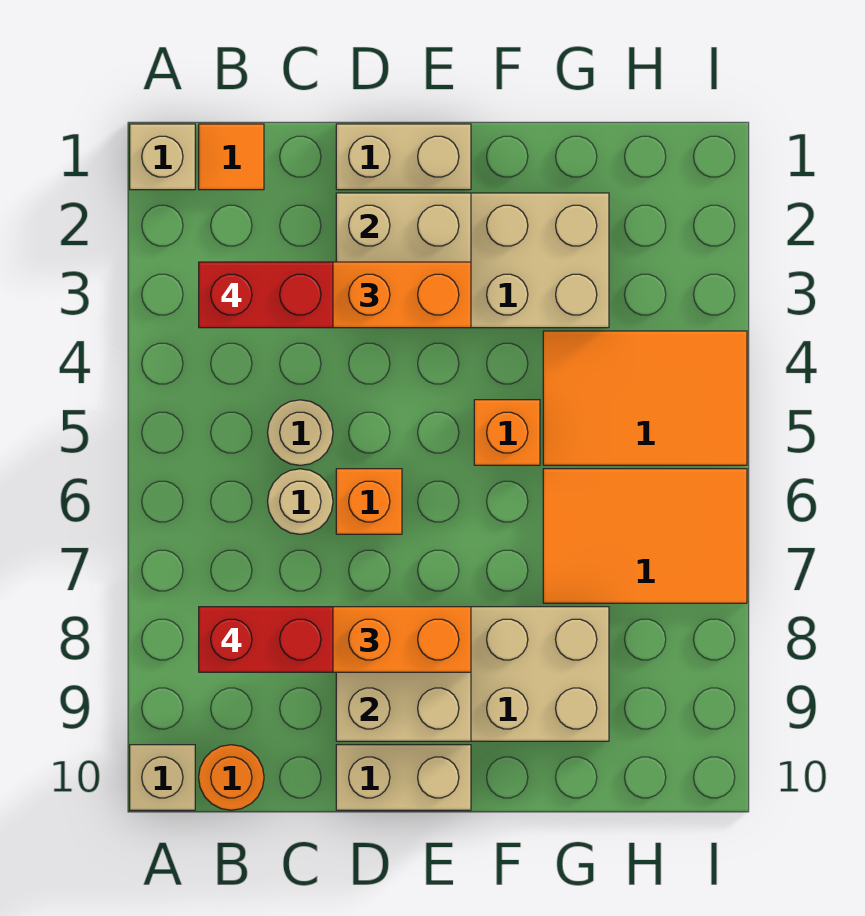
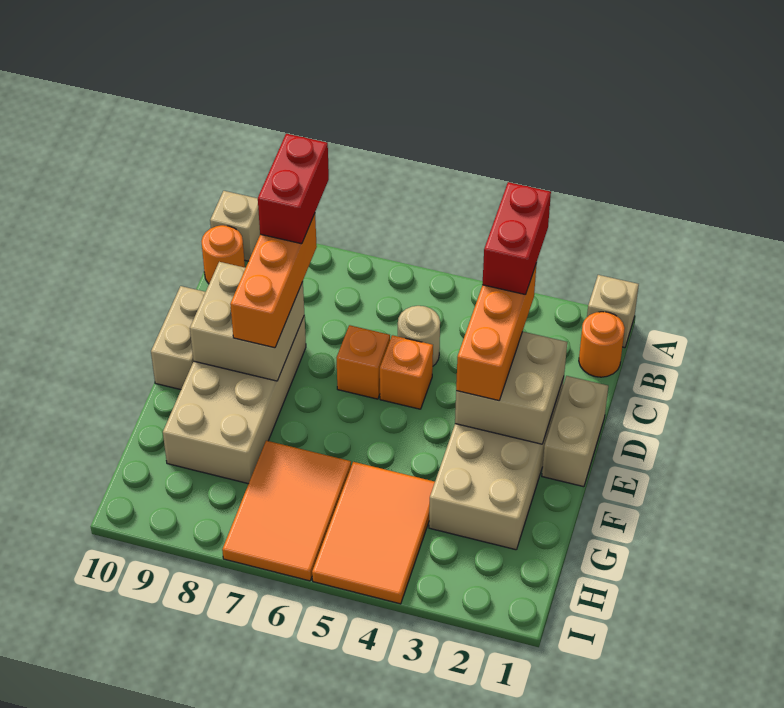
orange 1x1 tile [199,124,264,190] -> orange 1x1 round brick [579,312,625,377]
tan 1x1 round brick [268,469,333,534] -> none
orange 1x1 brick [474,400,540,465] -> orange 1x1 brick moved to [380,335,433,409]

